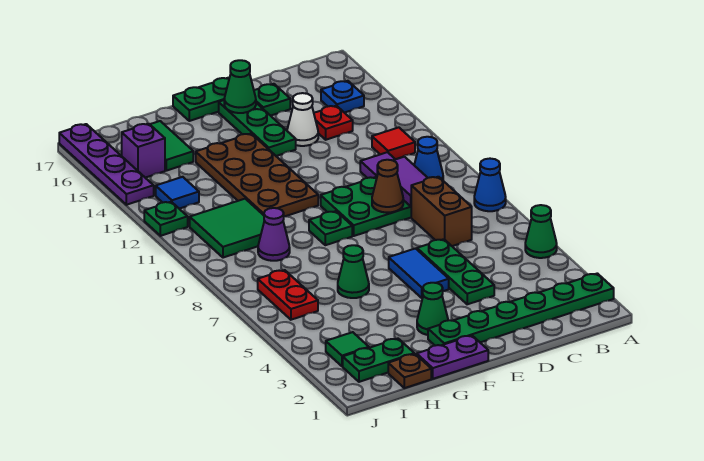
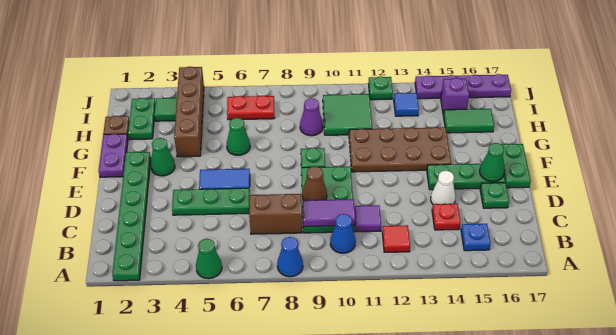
none -> brown 1x4 brick [174,67,204,157]

